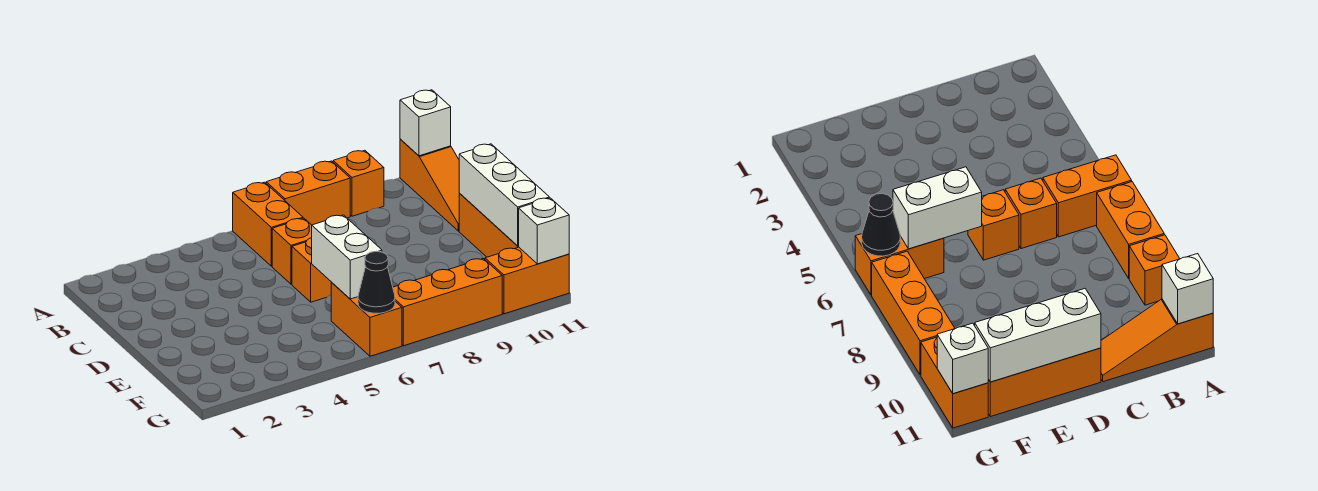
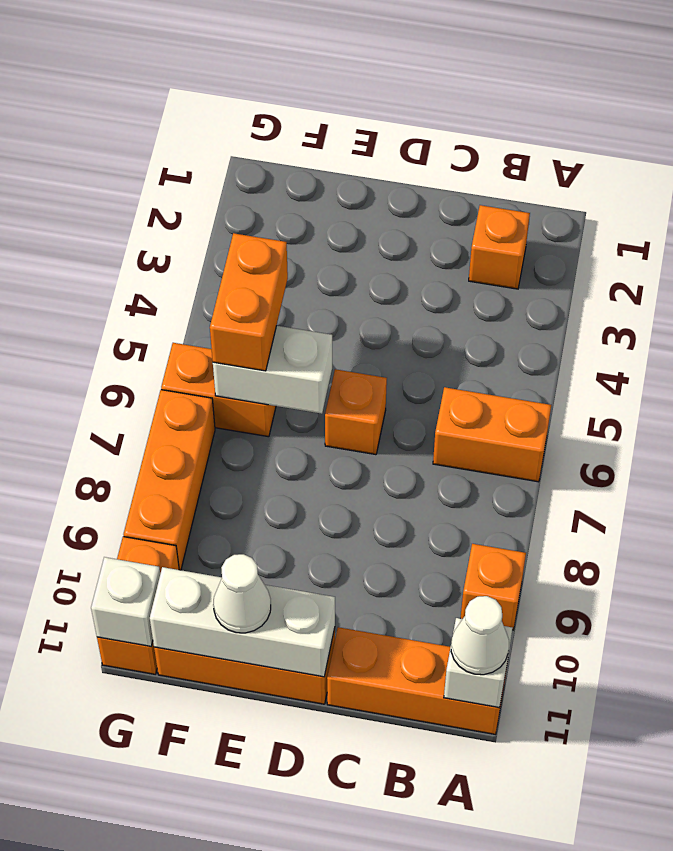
orange 1x2 brick [266,161,350,225] -> orange 1x2 brick moved to [210,233,288,371]
orange 1x3 slope [400,139,460,231] -> orange 1x3 brick [327,627,507,734]
none -> white 1x1 cone [451,596,509,675]
orange 1x1 brick [272,218,312,284] -> orange 1x1 brick moved to [469,205,530,289]
none -> white 1x1 cone [213,554,271,633]
black 1x1 cone [358,251,395,313] -> none

